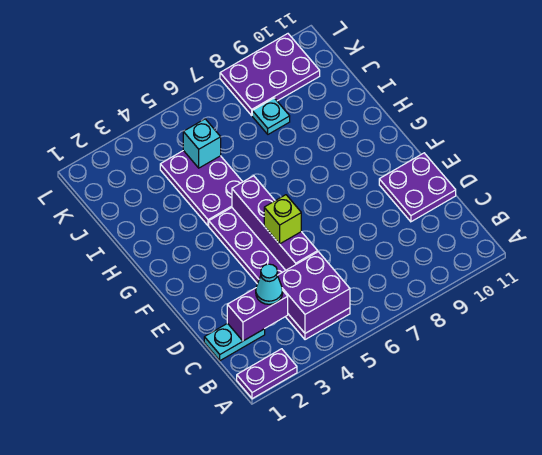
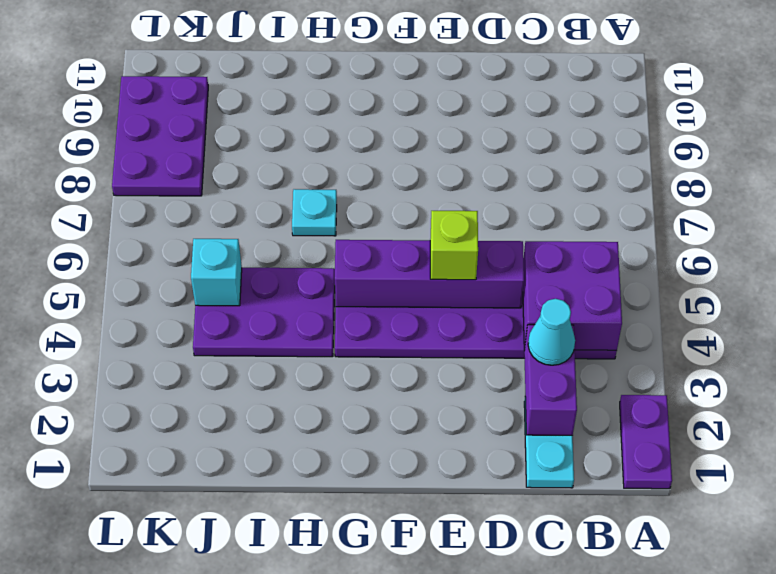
purple 2x2 plate [379,153,456,222] -> none
cyan 1x1 plate [252,98,290,134] -> cyan 1x1 plate moved to [292,189,337,236]

